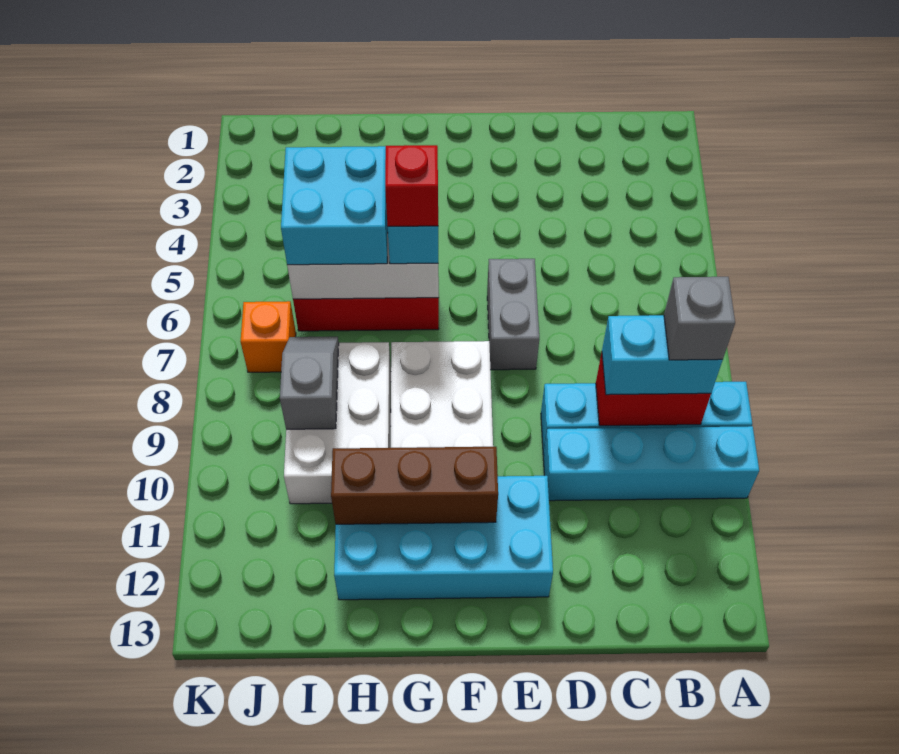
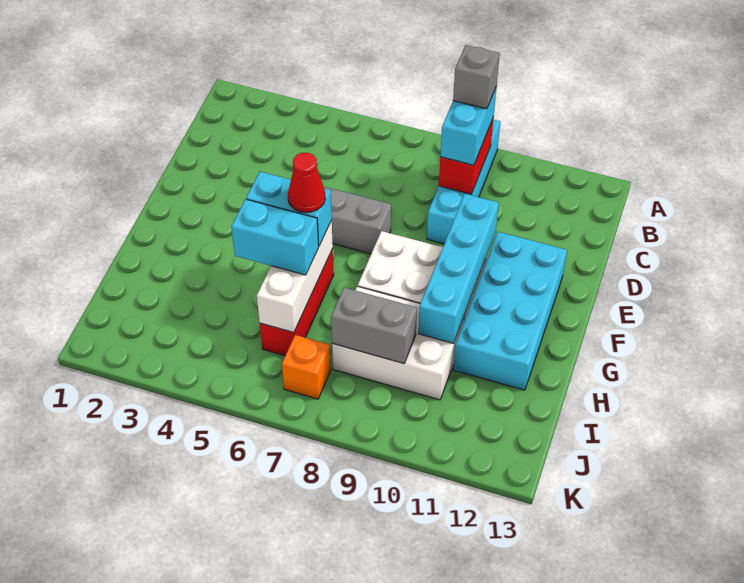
cyan 1x4 brick [543,426,759,501] -> cyan 1x4 brick moved to [418,194,499,344]
brown 1x3 brick [331,447,498,524] -> none
red 1x1 brick [385,145,438,226] -> red 1x1 cone [288,153,325,213]
cyan 2x2 brick [281,146,388,265] -> cyan 1x2 brick [231,199,319,275]
grey 1x2 slope [280,337,339,429] -> grey 1x2 brick [331,288,417,364]

